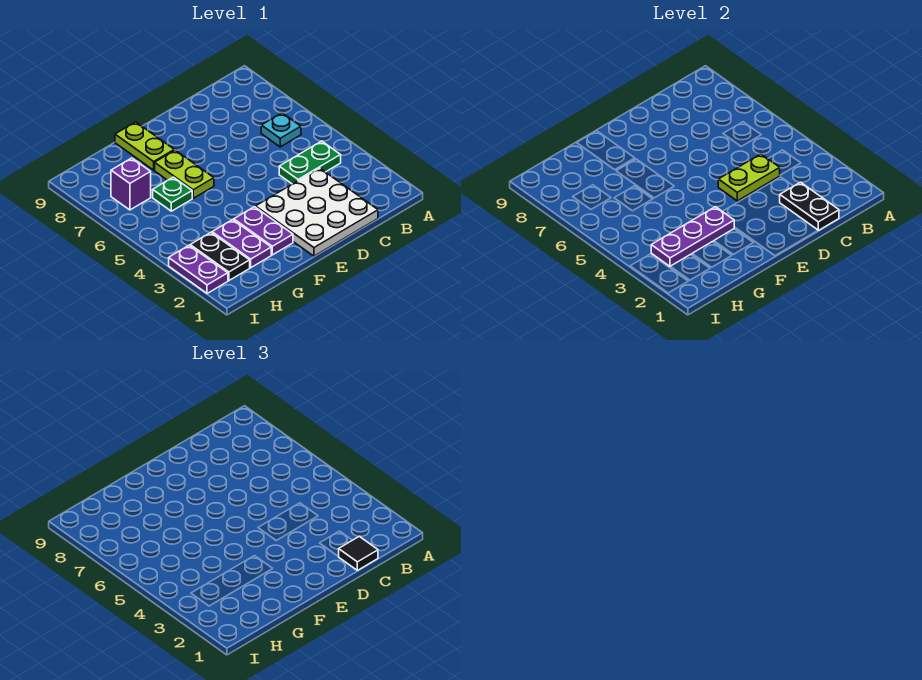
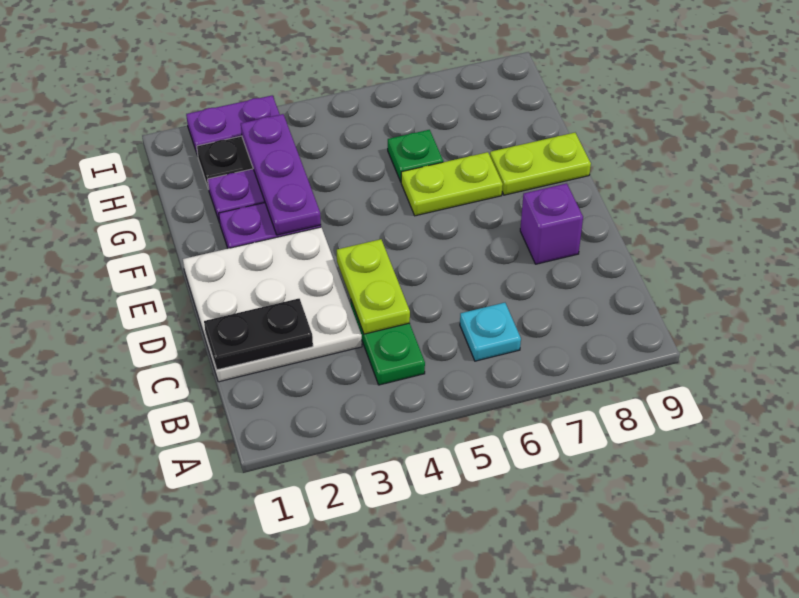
black 1x1 tile [338,536,378,570] -> none
purple 1x1 brick [111,158,151,210] -> purple 1x1 brick moved to [520,183,583,264]

